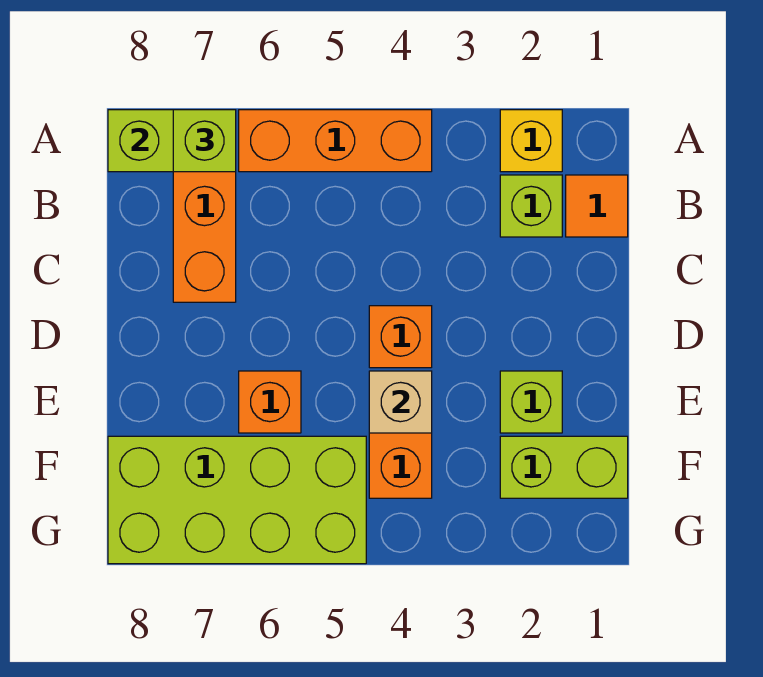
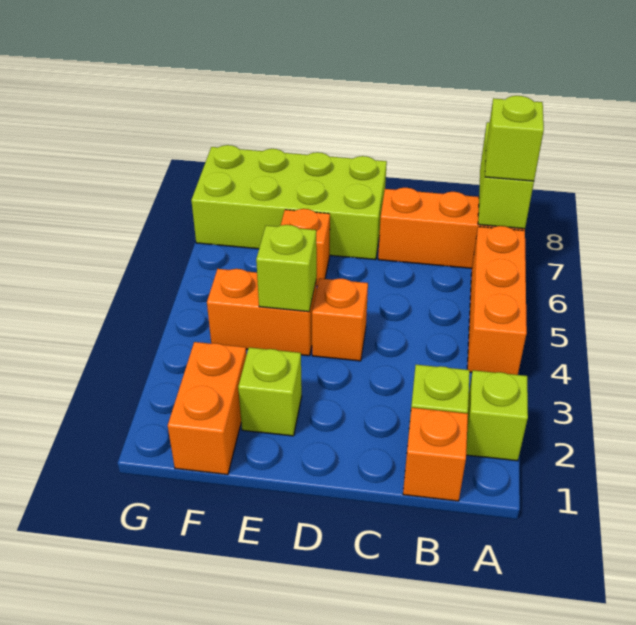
yellow 1x1 brick [500,110,562,172] -> lime 1x1 brick [466,370,528,461]
orange 1x1 tile [566,175,628,237] -> orange 1x1 brick [403,408,468,501]
tan 1x1 brick [369,371,432,433] -> lime 1x1 brick [256,225,317,312]
lime 1x2 brick [500,436,628,498] -> orange 1x2 brick [168,342,246,475]
lime 2x4 brick [108,436,366,564] -> lime 2x4 brick turned to [191,145,387,260]

